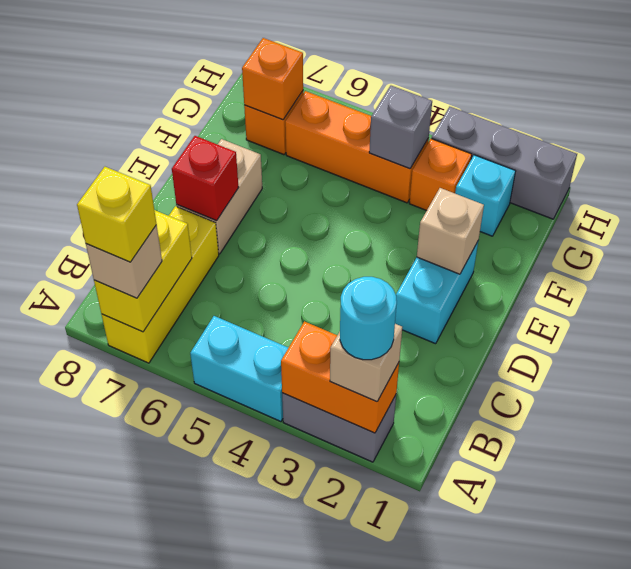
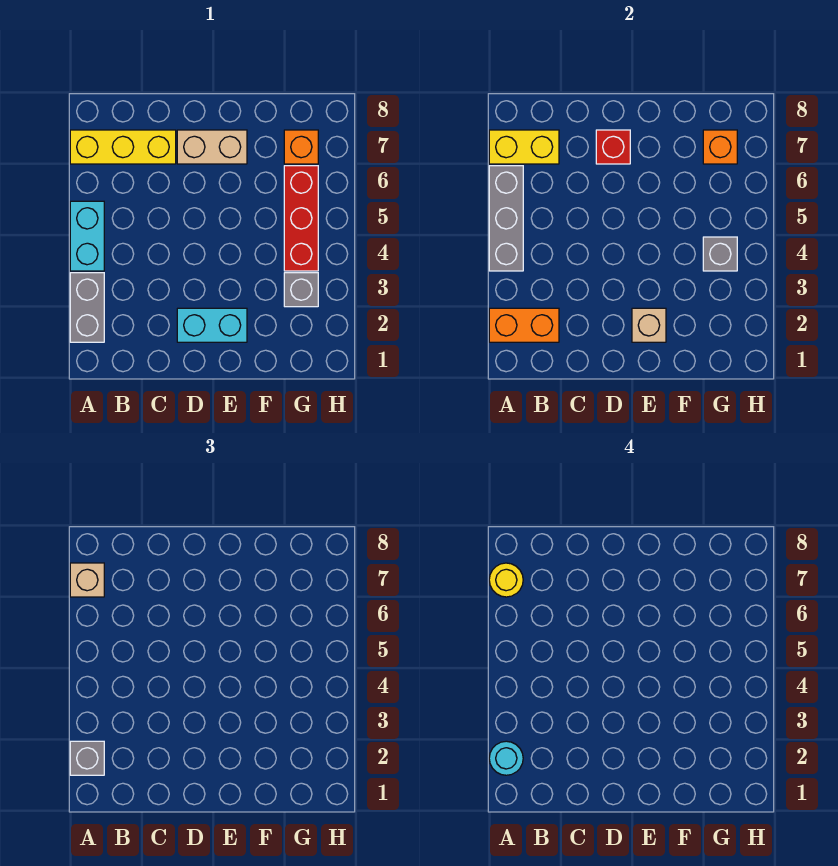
orange 1x2 brick [281,321,399,433] -> orange 1x2 brick turned to [489,308,559,342]
tan 1x1 brick [330,324,402,402] -> grey 1x1 brick [70,741,104,775]
yellow 1x1 brick [77,167,156,262] -> yellow 1x1 round brick [489,563,523,597]
cyan 1x1 brick [455,155,515,236] -> none
orange 1x1 brick [409,139,472,211] -> grey 1x1 brick [284,273,318,307]
orange 1x3 brick [285,91,429,203] -> red 1x3 brick [284,166,318,271]
grey 1x3 brick [432,107,577,219] -> grey 1x3 brick moved to [489,166,523,271]

